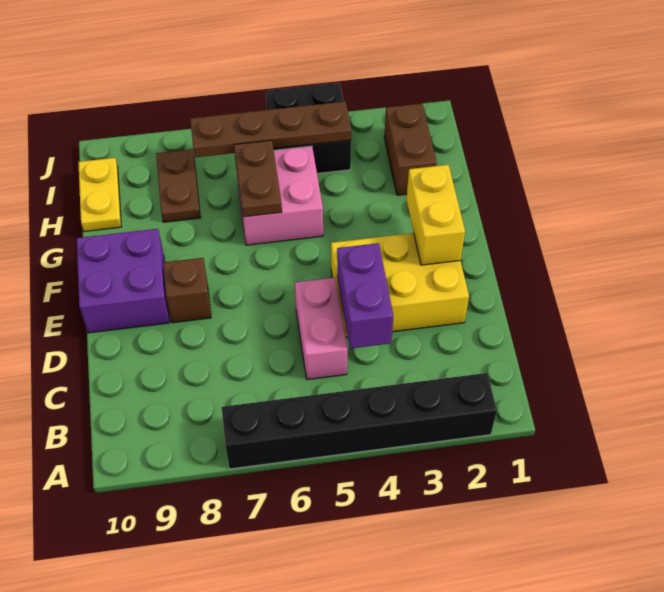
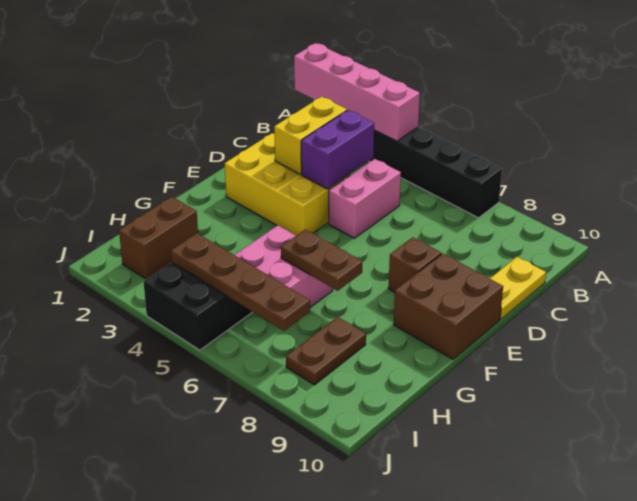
none -> pink 1x4 brick [294,43,420,141]
yellow 1x2 brick [406,165,465,265] -> yellow 1x2 brick moved to [274,97,347,174]
purple 2x2 brick [77,229,170,333] -> brown 2x2 brick [394,253,503,359]
brown 1x2 plate [234,140,282,217] -> brown 1x2 plate turned to [281,229,362,291]
yellow 1x2 plate [78,158,121,232] -> yellow 1x2 plate moved to [490,257,546,320]

